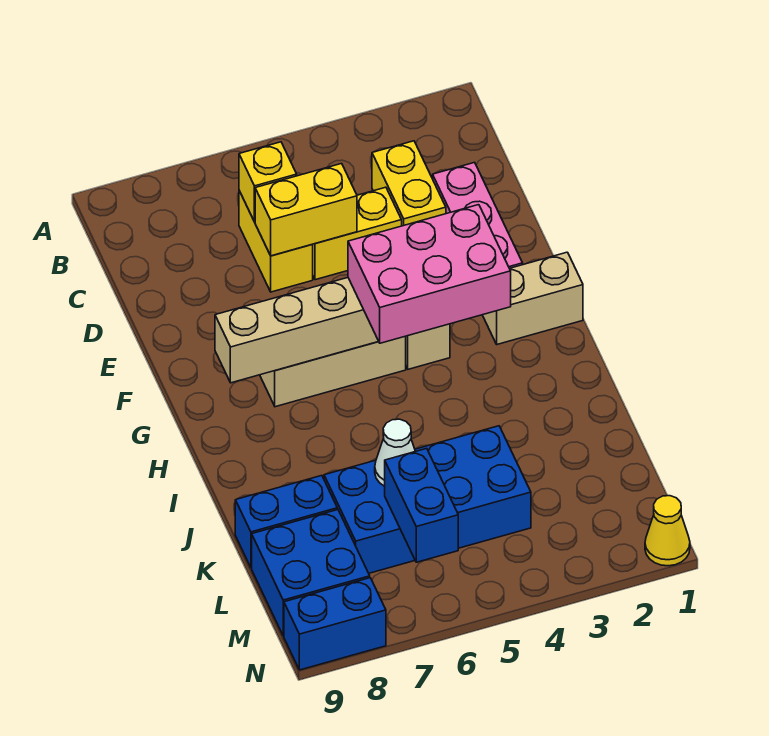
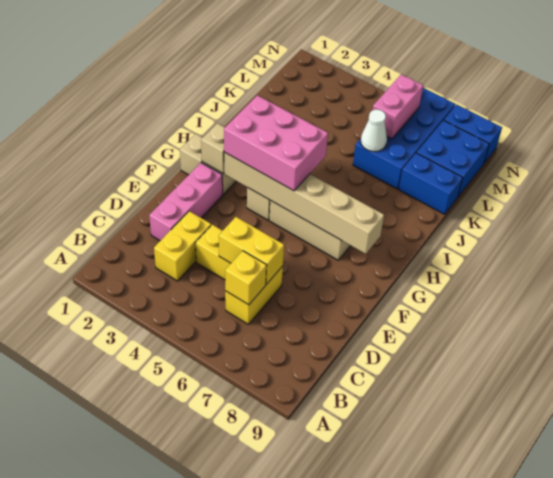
none -> tan 1x1 brick [201,123,225,173]
blue 2x4 brick [324,426,531,573] -> blue 2x4 brick turned to [353,88,455,189]
blue 1x2 brick [385,448,458,562] -> pink 1x2 brick [373,74,423,139]
yellow 1x1 cone [645,496,690,566] -> none

